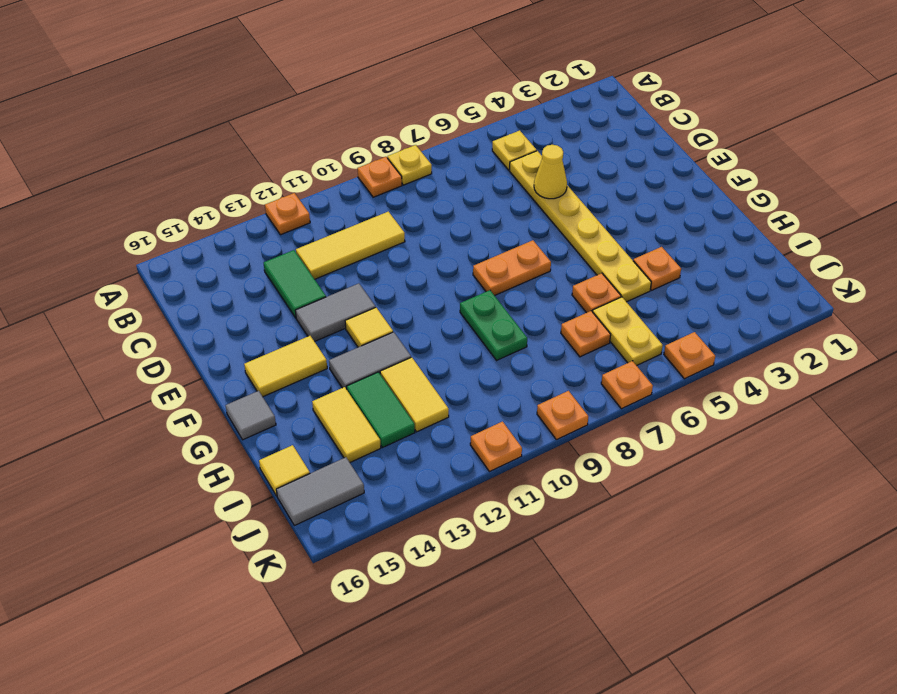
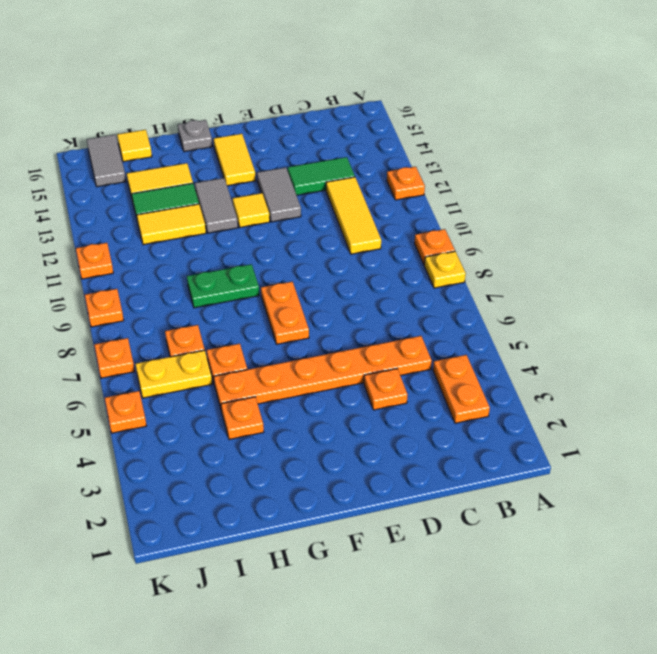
none -> orange 1x2 plate [433,355,490,423]
yellow 1x1 plate [492,130,537,170] -> none
yellow 1x6 plate [510,151,651,302] -> orange 1x6 plate [214,336,432,411]
none -> orange 1x1 plate [364,369,408,410]
yellow 1x1 cone [534,145,567,199] -> none
grey 1x1 tile [226,391,276,440] -> grey 1x1 plate [178,120,212,152]

